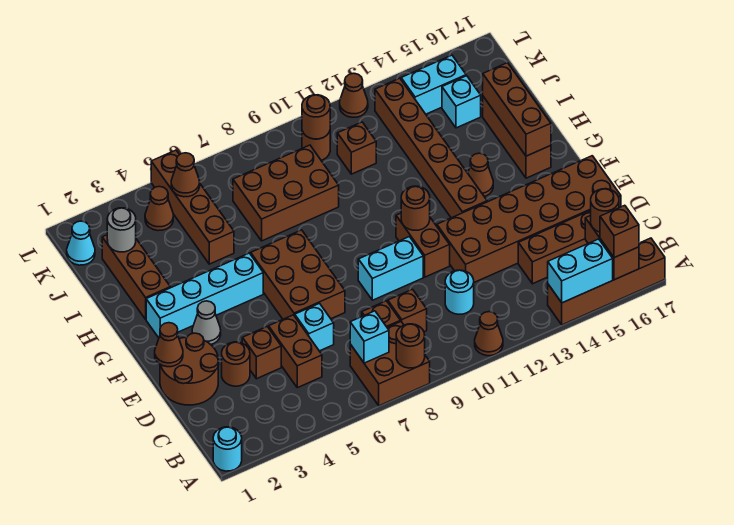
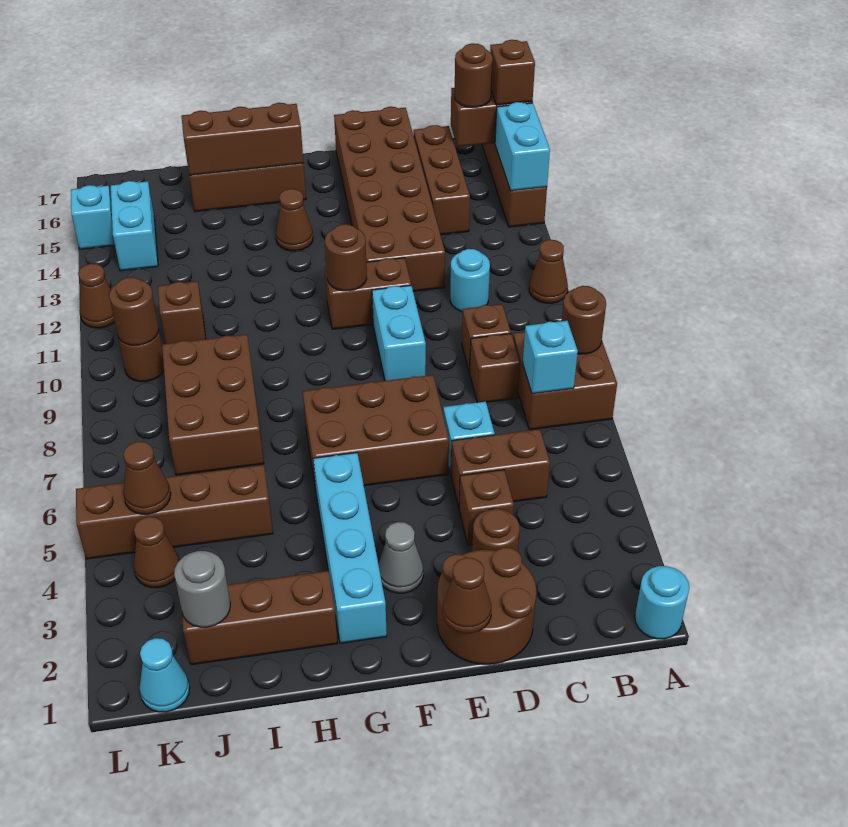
brown 1x6 brick [375,78,487,218] -> none
cyan 1x1 brick [442,76,481,128] -> cyan 1x1 brick moved to [71,185,115,249]

